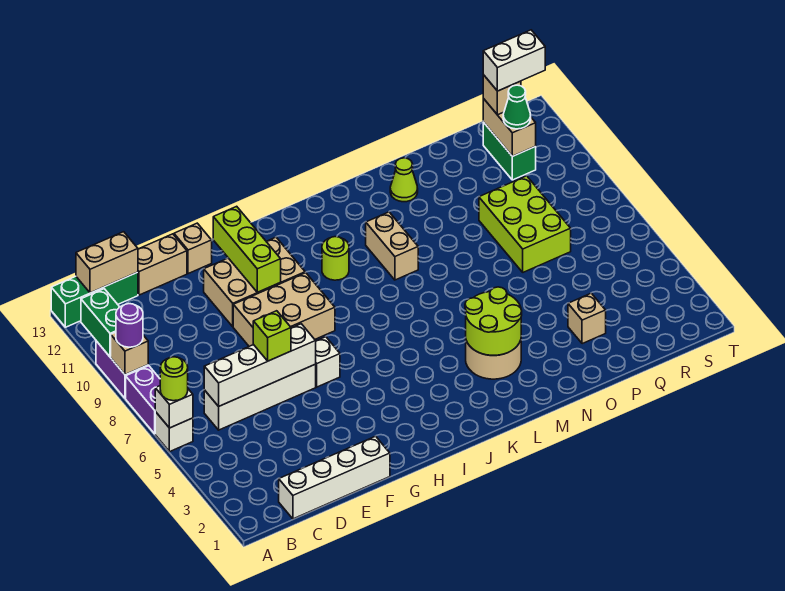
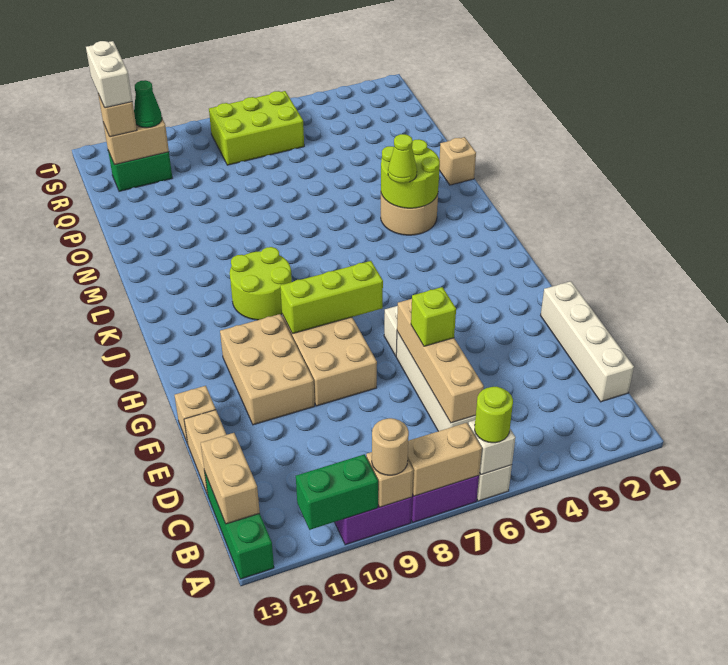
purple 1x1 round brick [116,304,143,347] -> tan 1x1 round brick [372,418,409,475]
white 1x4 brick [204,324,316,406] -> tan 1x4 brick [397,299,484,423]
lime 1x3 brick [213,206,281,292] -> lime 1x3 brick moved to [280,261,383,334]
lime 1x1 round brick [322,237,349,280] -> lime 2x2 round brick [230,247,292,320]
tan 1x2 brick [366,212,418,280] -> tan 1x2 brick moved to [408,423,482,496]
lime 1x1 cone [390,158,418,202] -> lime 1x1 cone moved to [388,134,417,183]
tan 1x1 brick [568,293,606,344] -> tan 1x1 brick moved to [439,137,476,185]
lime 2x3 brick [479,176,571,272] -> lime 2x3 brick moved to [209,91,304,165]

